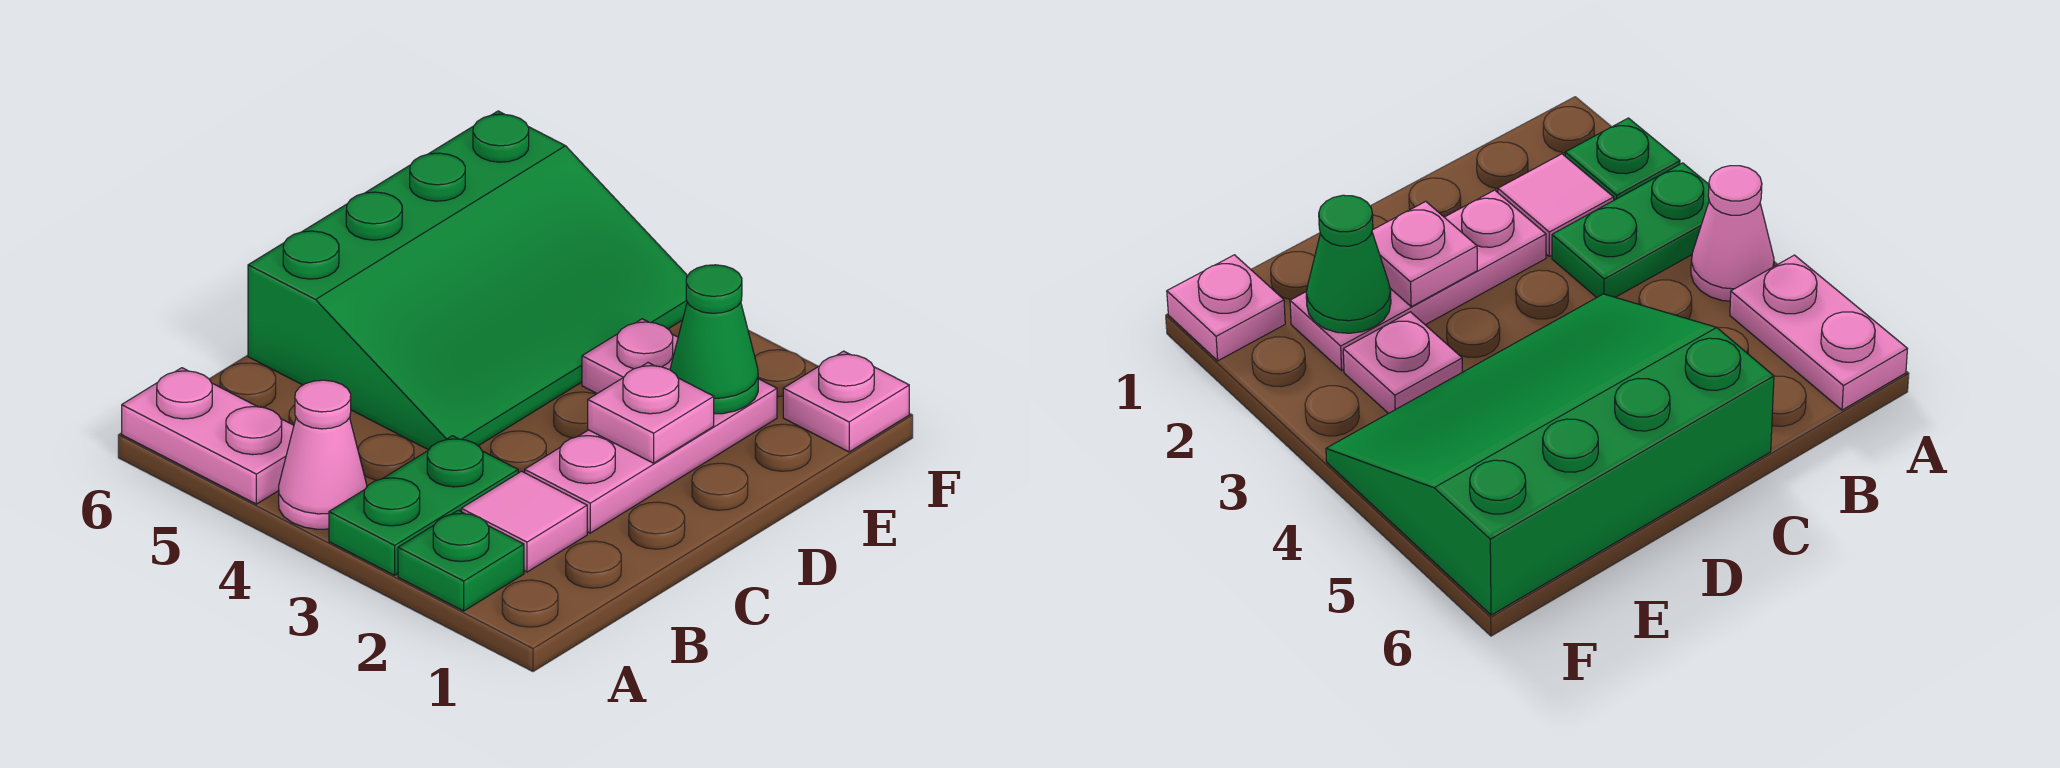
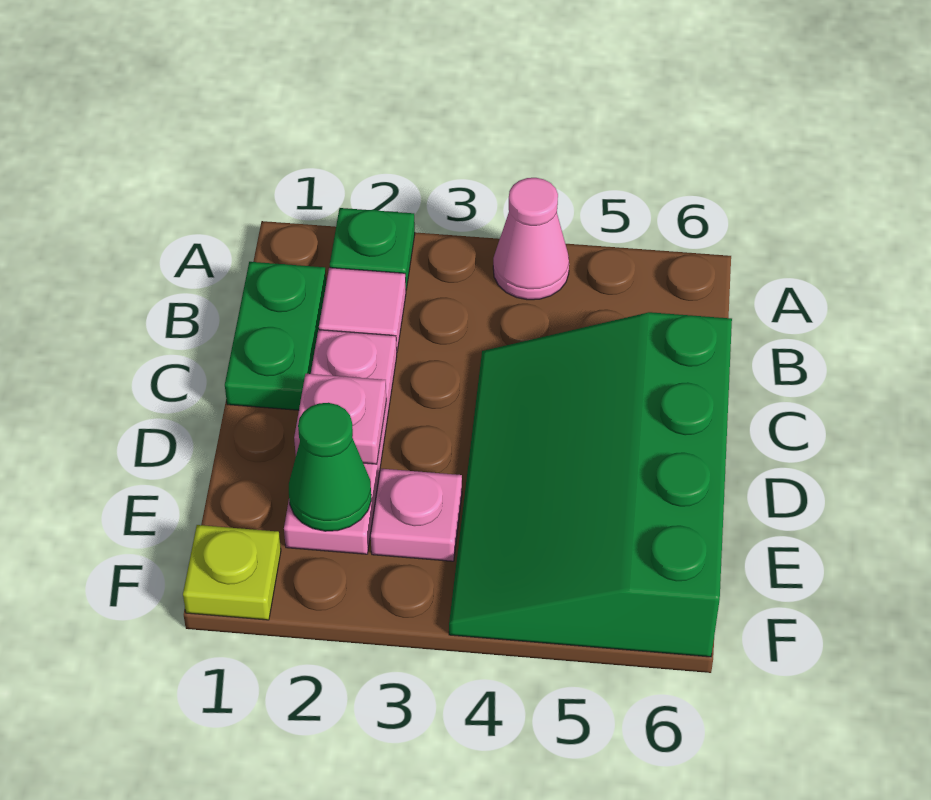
green 1x2 plate [329,436,518,575] -> green 1x2 plate moved to [225,262,326,410]
pink 1x2 plate [122,368,294,504] -> none
pink 1x1 plate [783,351,909,452] -> lime 1x1 plate [183,525,281,620]

